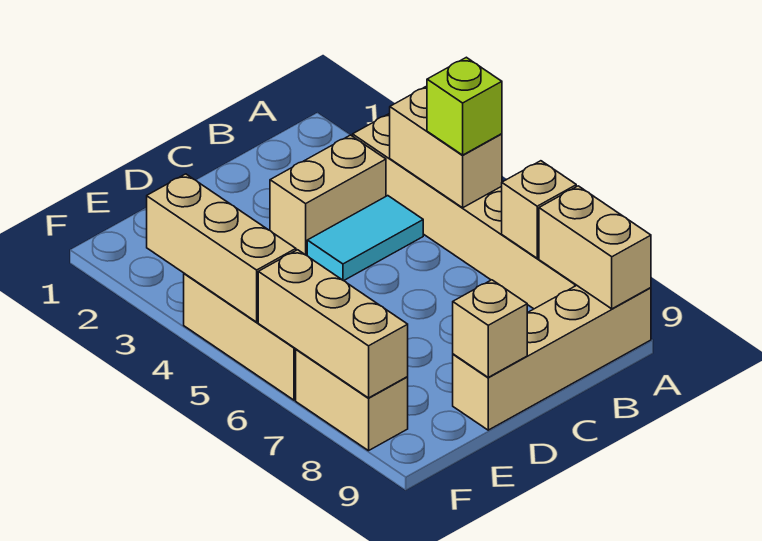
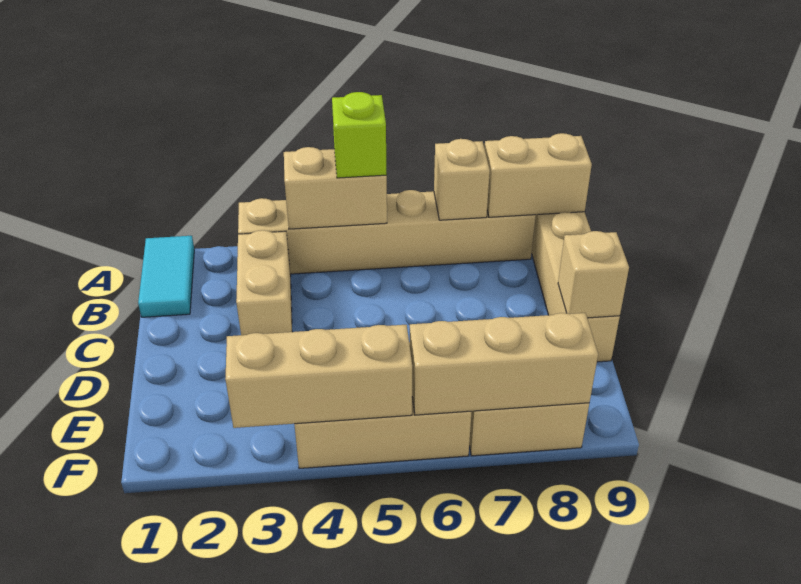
cyan 1x2 tile [307,196,423,281] -> cyan 1x2 tile moved to [138,236,194,317]

